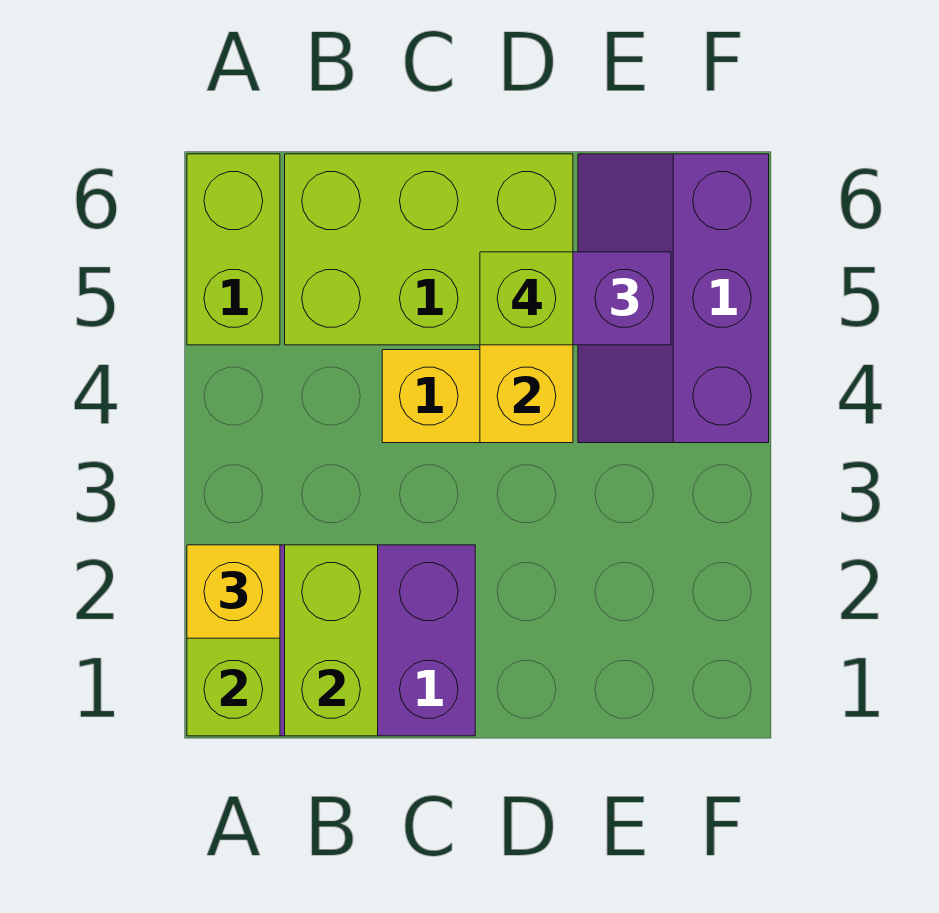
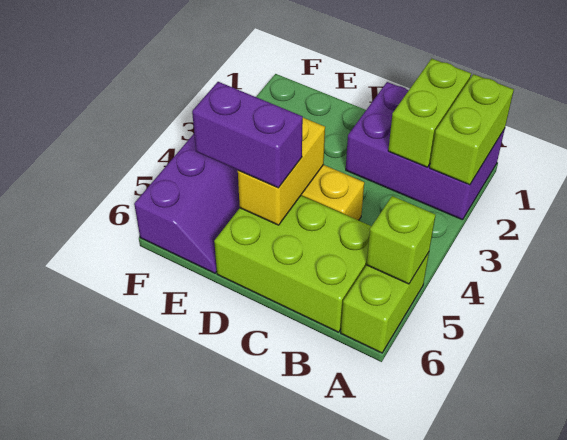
yellow 1x1 brick [187,545,280,638] -> none
lime 1x1 brick [480,252,573,345] -> lime 1x1 brick moved to [366,196,436,284]

